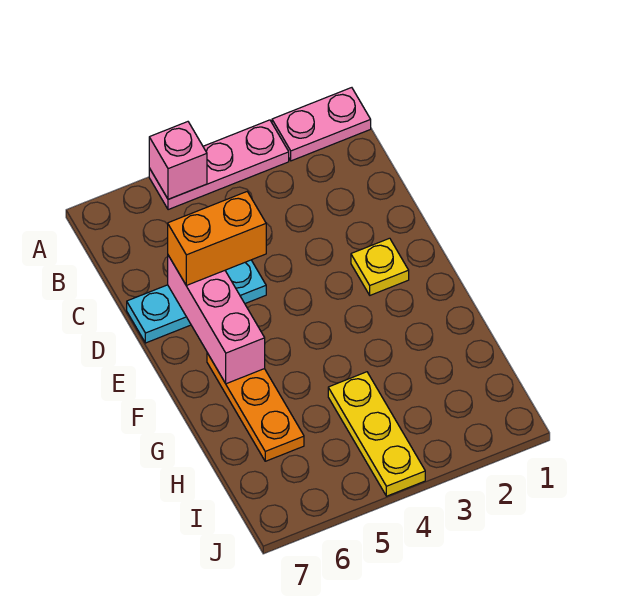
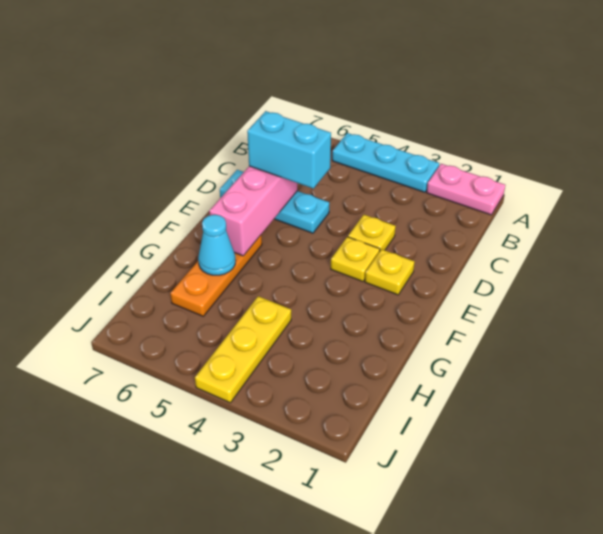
pink 1x3 plate [149,120,289,210] -> cyan 1x3 plate [332,133,439,192]
pink 1x1 brick [149,122,207,199] -> none
none -> yellow 1x1 plate [348,215,396,250]
orange 1x2 brick [168,192,266,285] -> cyan 1x2 brick [247,111,331,189]
none -> yellow 1x1 plate [331,237,380,282]
none -> cyan 1x1 cone [198,215,236,275]

